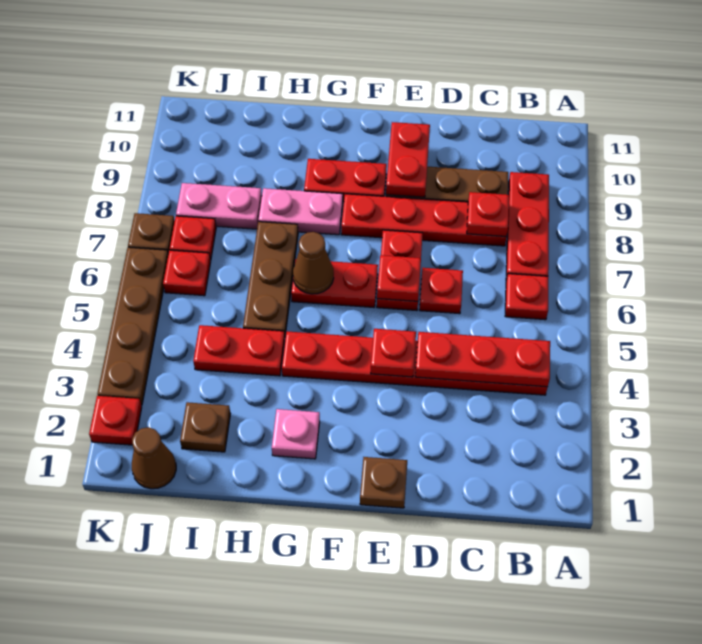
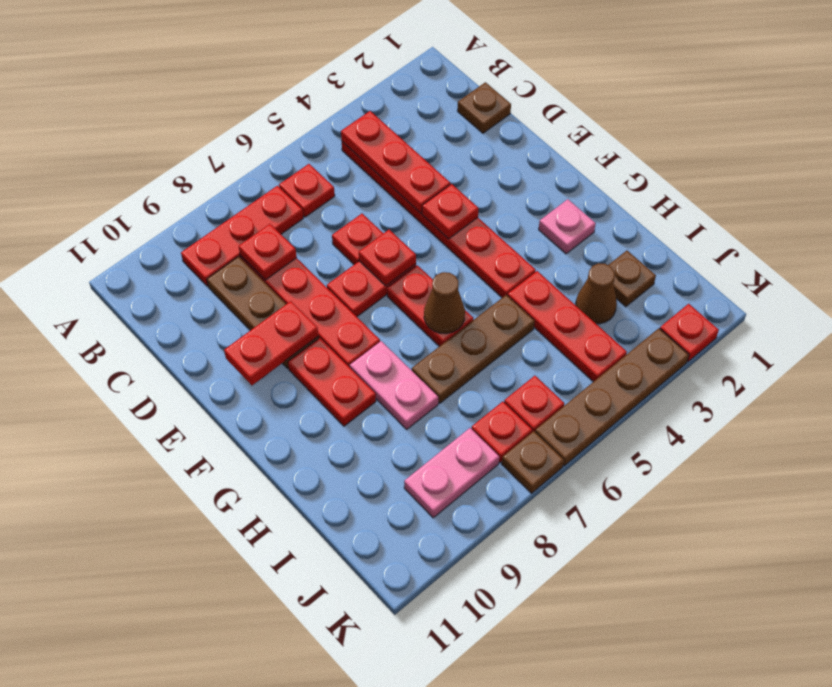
brown 1x1 plate [360,457,407,508] -> brown 1x1 plate moved to [458,82,511,133]
red 1x2 plate [193,325,285,376] -> red 1x3 plate [508,271,627,382]
pink 1x2 plate [176,183,262,229] -> pink 1x2 plate turned to [404,428,499,518]
brown 1x1 cone [132,427,176,489] -> brown 1x1 cone moved to [576,263,617,324]

